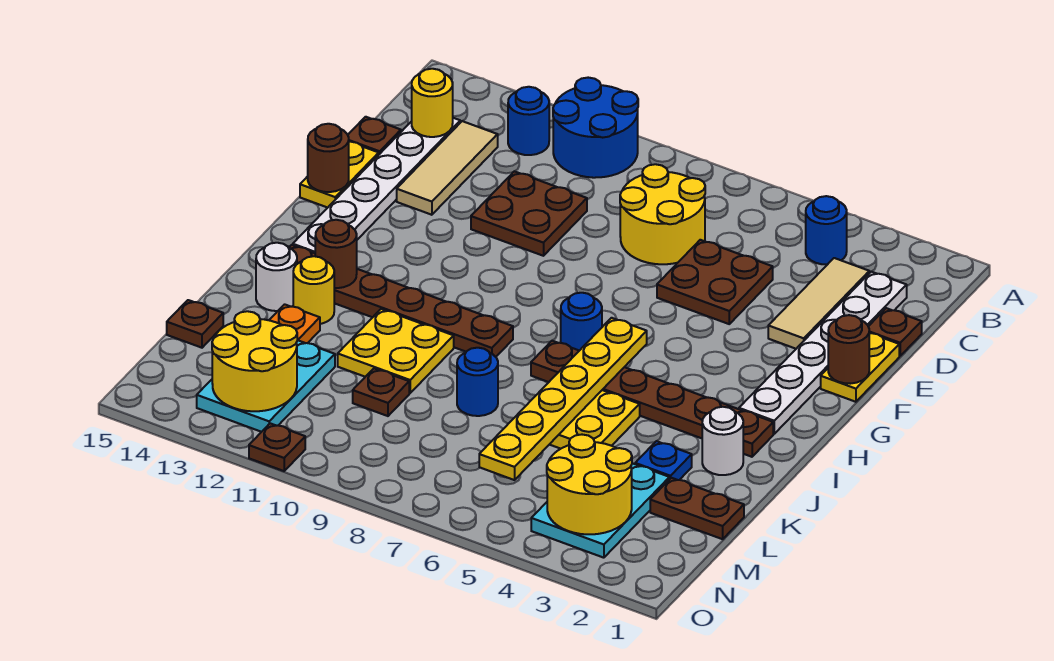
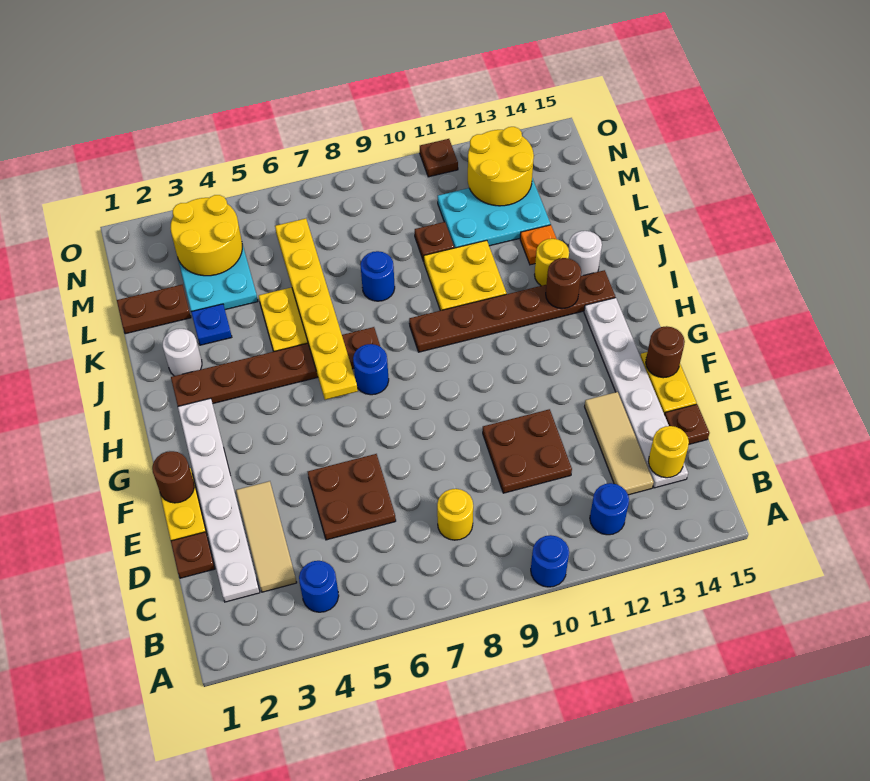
blue 2x2 round brick [553,78,638,178] -> blue 1x1 round brick [531,535,569,587]
yellow 2x2 round brick [620,164,705,264] -> yellow 1x1 round brick [437,489,473,540]
cyan 2x3 plate [197,340,335,432] -> cyan 2x3 plate turned to [438,178,550,248]
brown 1x1 plate [167,300,223,348] -> none

